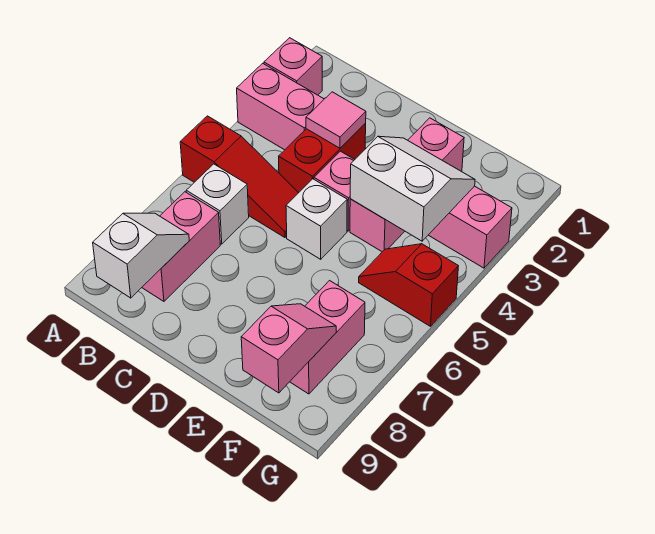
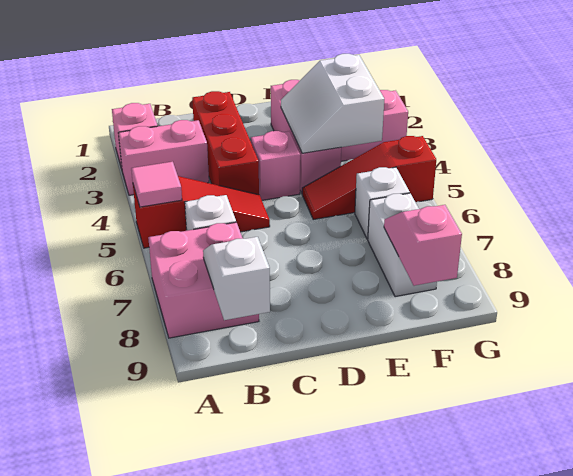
pink 1x2 brick [142,192,220,301] -> pink 2x2 brick [148,222,259,338]
red 1x2 brick [279,123,366,193] -> red 1x3 brick [192,91,259,195]
pink 1x1 tile [306,92,366,148] -> pink 1x1 tile moved to [131,162,182,207]
white 1x1 brick [286,179,347,259] -> white 1x1 brick moved to [355,167,410,239]
white 2x2 slope [350,136,475,241] -> white 2x2 slope turned to [281,54,384,153]
red 1x2 slope [359,244,458,326] -> red 1x3 slope [302,136,436,219]
pink 1x2 brick [290,281,365,394] -> white 1x2 brick [368,193,437,297]

